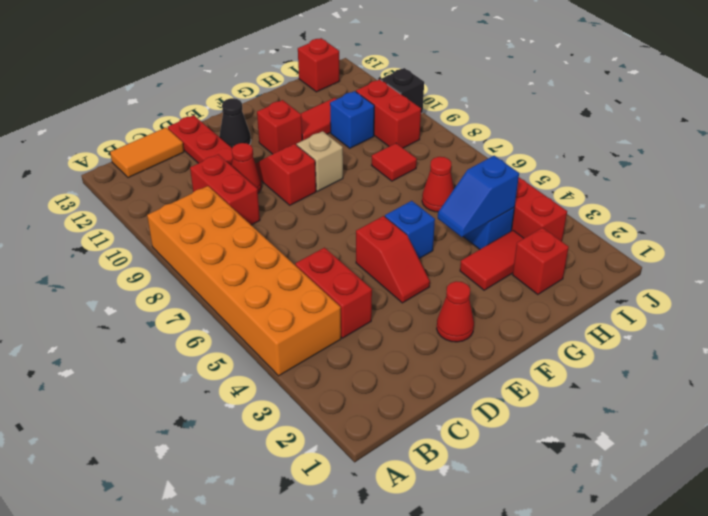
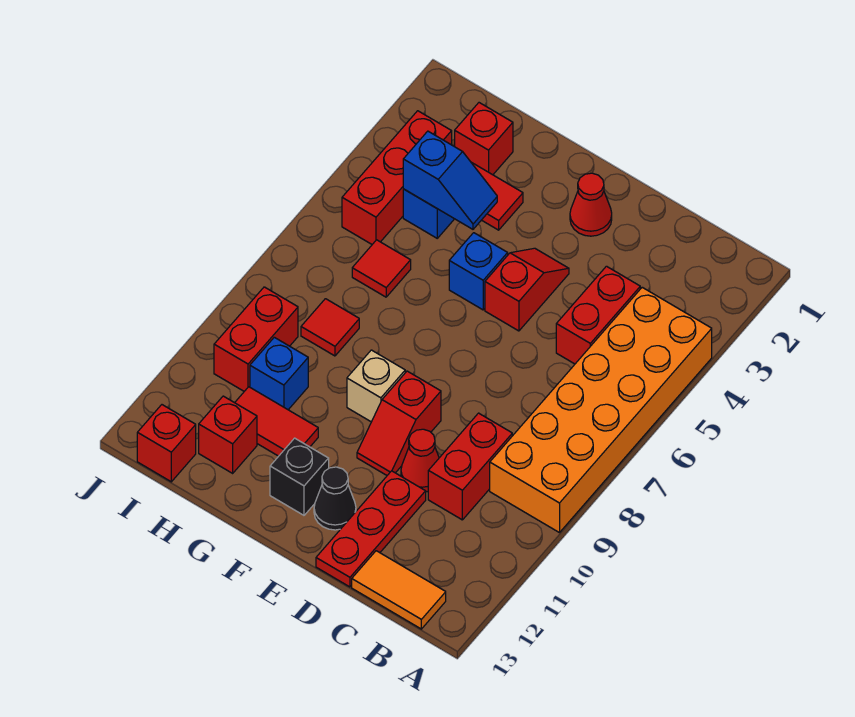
red 1x1 brick [257,100,302,154] -> red 1x1 brick moved to [199,396,257,473]
red 1x1 cone [422,157,454,212] -> red 1x1 tile [352,240,411,297]
black 1x1 brick [381,68,424,113] -> black 1x1 brick moved to [270,438,329,515]

